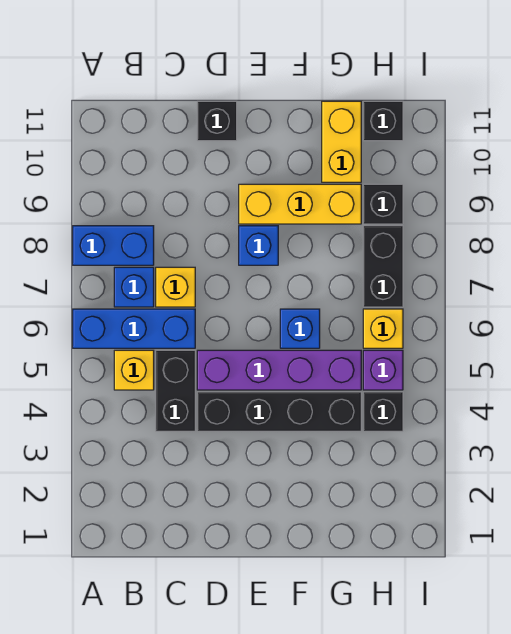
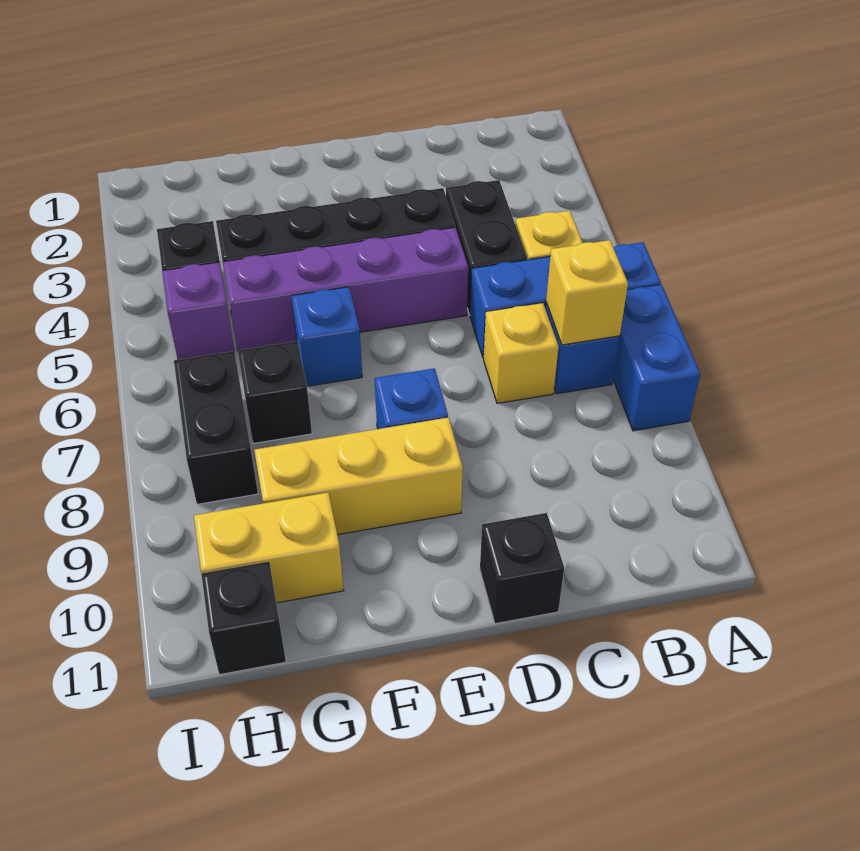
blue 1x2 brick [73,226,154,265] -> blue 1x2 brick turned to [613,284,700,431]
yellow 1x2 brick [322,101,361,182] -> yellow 1x2 brick turned to [194,493,344,603]
yellow 1x1 brick [363,309,403,348] -> yellow 1x1 brick moved to [546,240,628,345]
black 1x1 brick [363,184,403,224] -> black 1x1 brick moved to [238,341,312,444]

